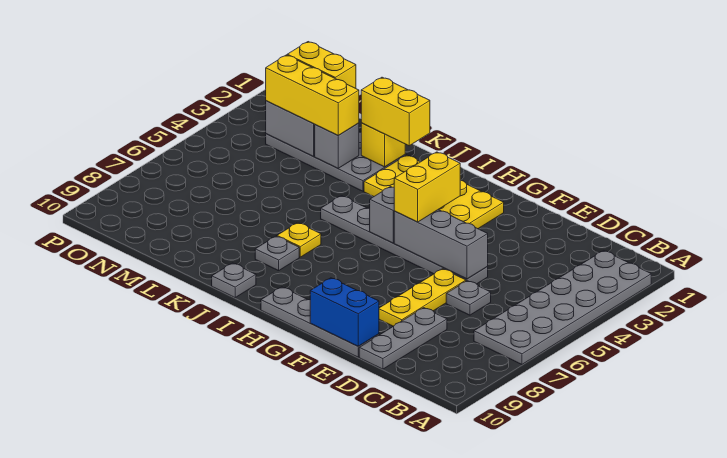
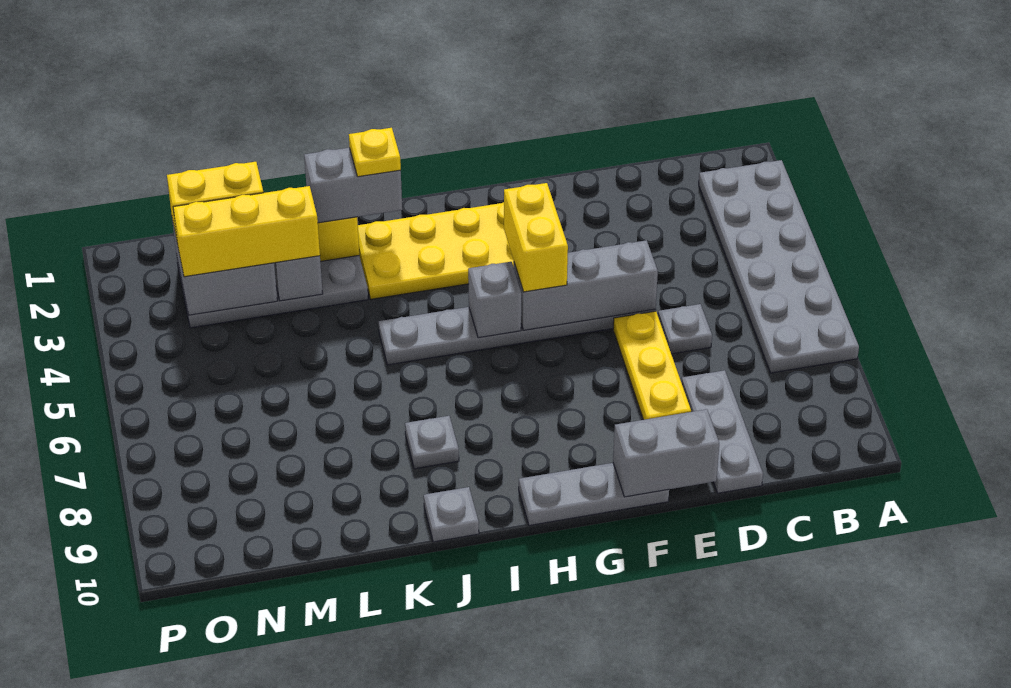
grey 1x4 plate [261,287,379,357] -> grey 1x3 plate [519,463,669,525]
blue 1x2 brick [310,278,379,346] -> grey 1x2 brick [613,409,719,497]
yellow 1x2 brick [361,77,430,146] -> grey 1x2 brick [304,148,402,223]
yellow 1x1 plate [277,223,321,257] -> yellow 1x1 plate moved to [349,128,401,177]

